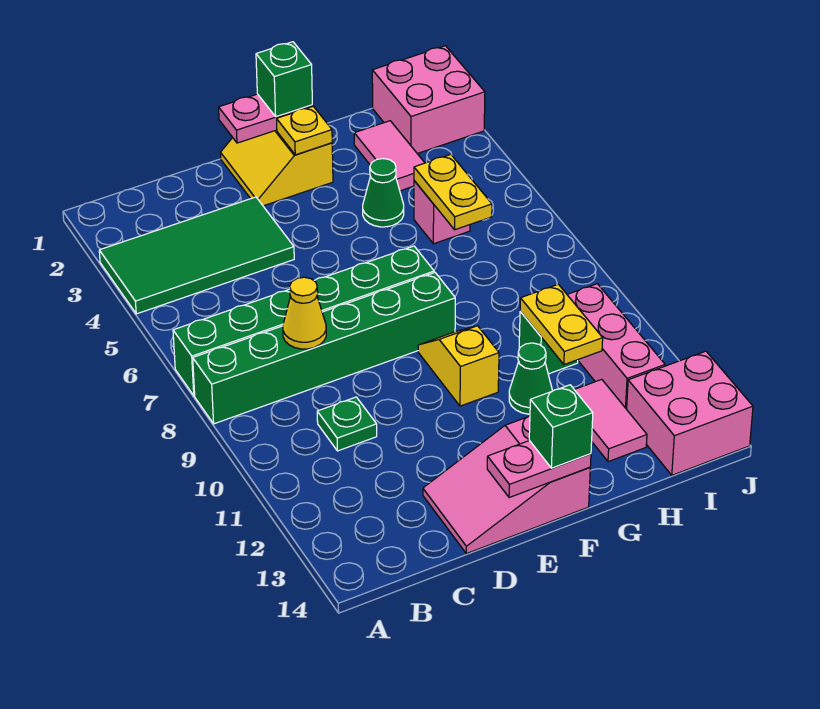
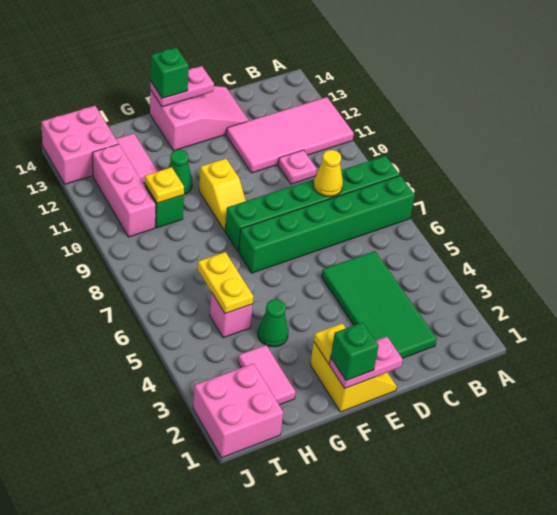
green 2x4 tile [99,197,294,314] -> green 2x4 tile turned to [321,251,437,358]
none -> pink 2x4 tile [226,97,354,173]
green 1x1 plate [317,397,377,451] -> pink 1x1 plate [278,150,317,184]
yellow 1x2 plate [520,284,603,365] -> yellow 1x1 plate [145,167,184,203]

